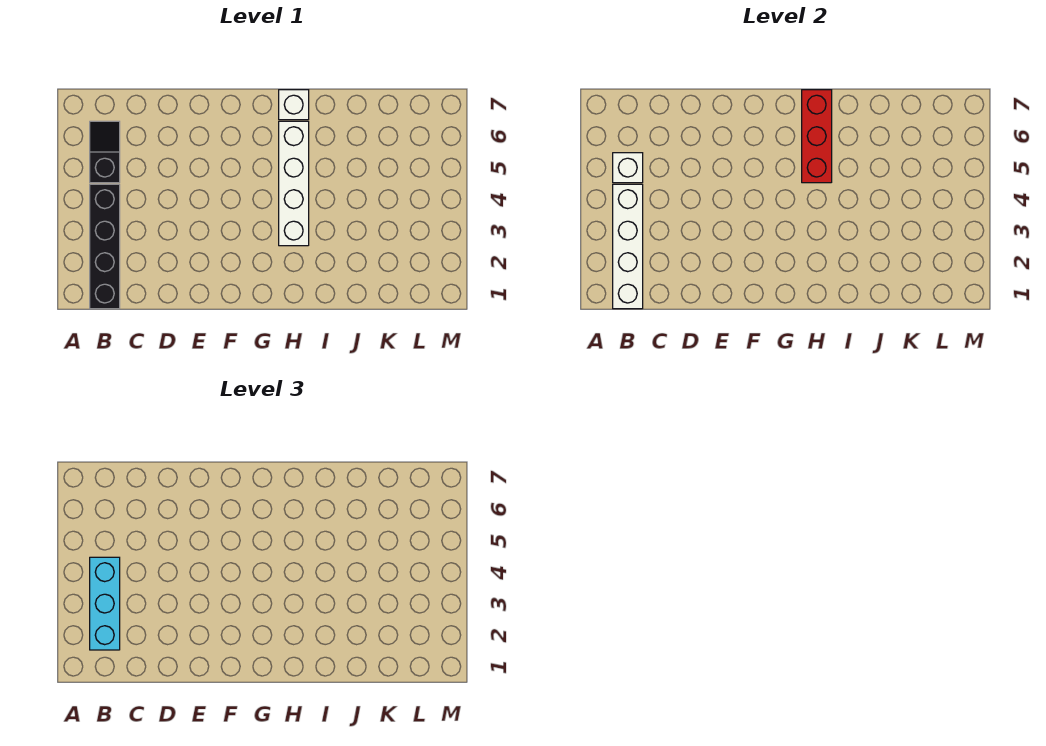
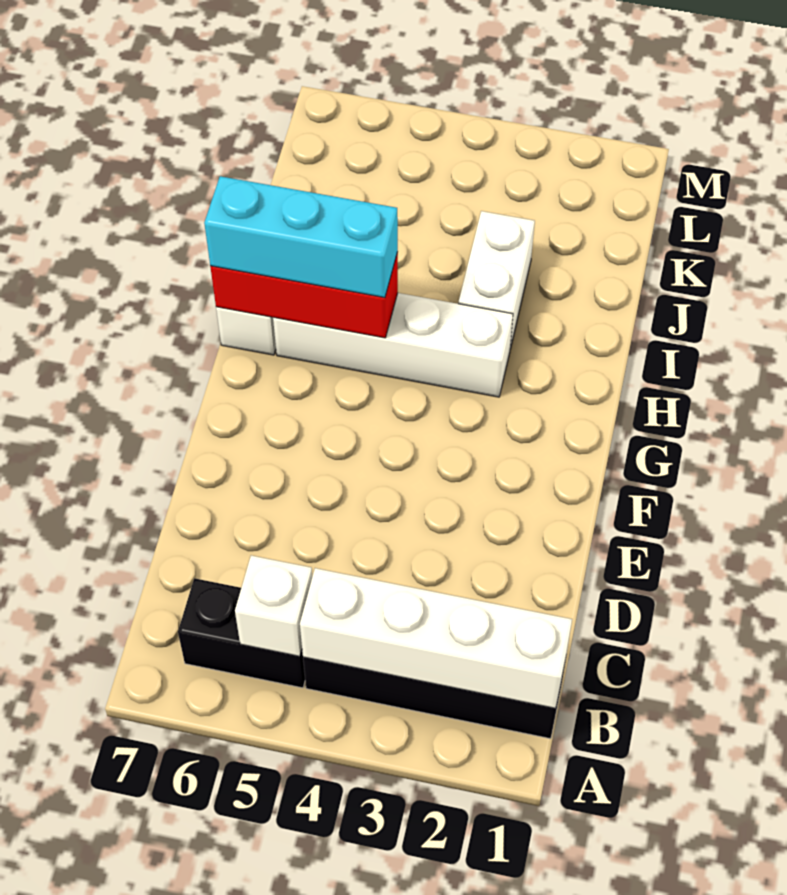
cyan 1x3 brick [90,557,120,650] -> cyan 1x3 brick moved to [204,176,398,297]
black 1x2 slope [90,121,120,183] -> black 1x2 brick [178,578,305,688]
none -> white 1x2 brick [458,211,535,349]

